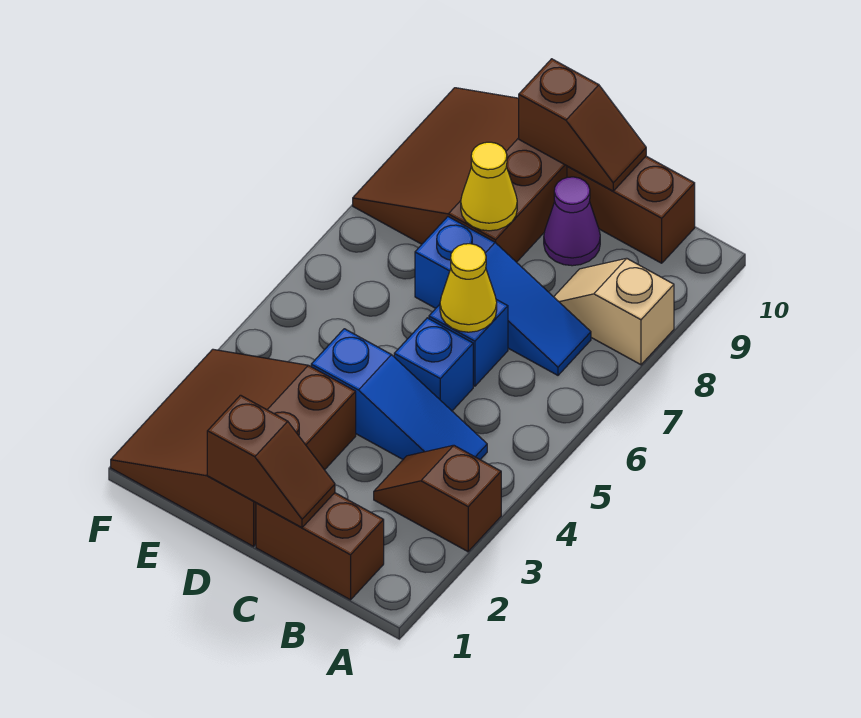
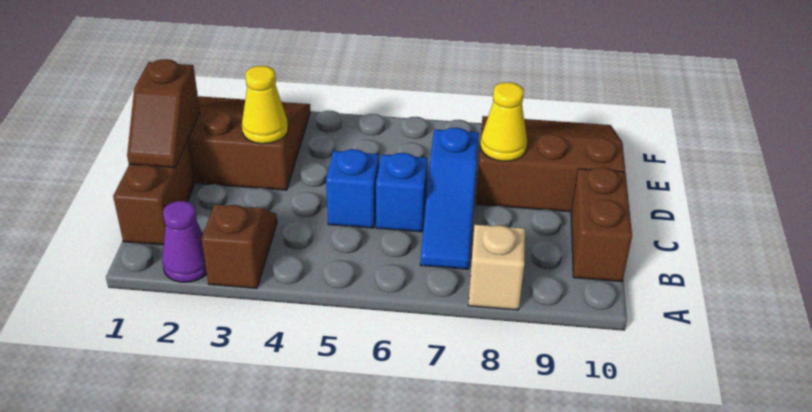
blue 1x3 slope [311,329,487,460] -> none
yellow 1x1 cone [440,244,497,332] -> yellow 1x1 cone moved to [242,66,288,144]
purple 1x1 cone [544,177,600,266] -> purple 1x1 cone moved to [162,201,207,282]
brown 1x2 slope [519,59,646,191] -> none

